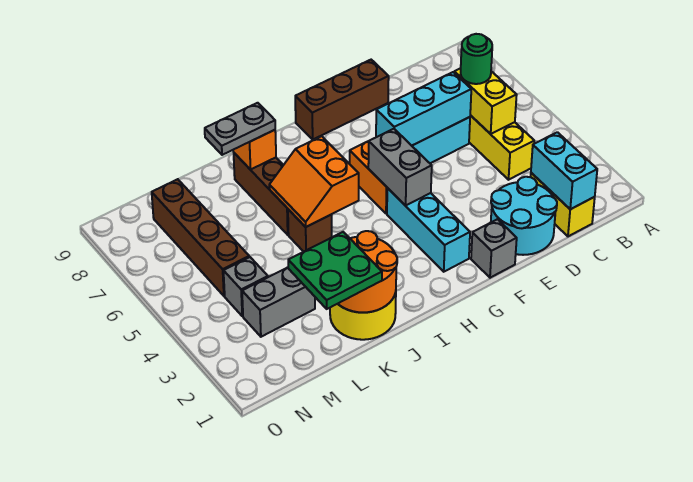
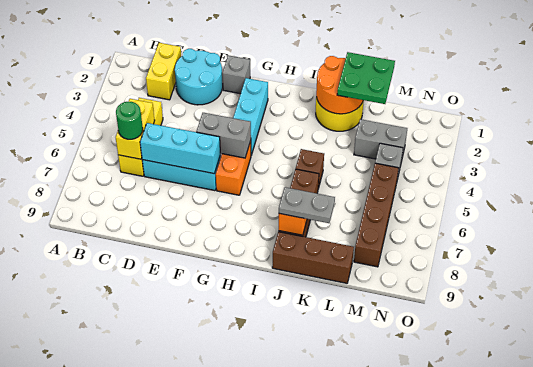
cyan 1x2 brick [531,132,597,209] -> none
brown 1x3 brick [295,60,389,139] -> brown 1x3 brick moved to [272,232,354,283]
grey 1x2 brick [368,129,432,206] -> grey 1x2 brick turned to [196,113,251,158]
orange 2x2 slope [269,136,359,227] -> none

